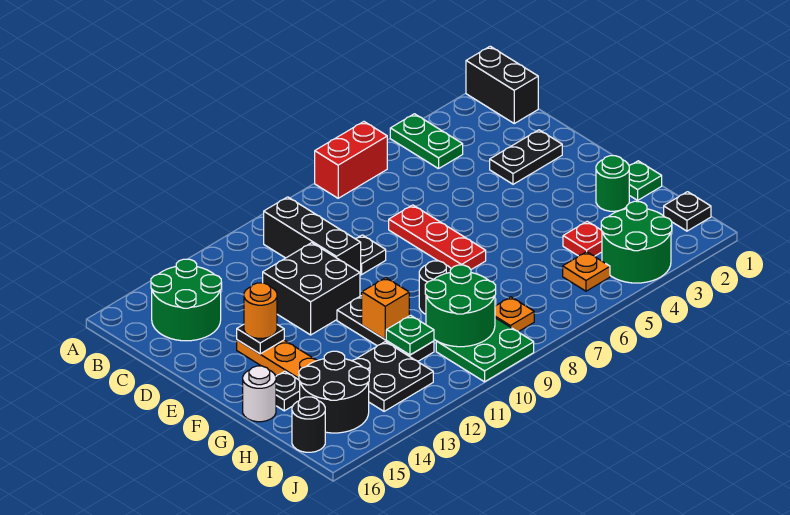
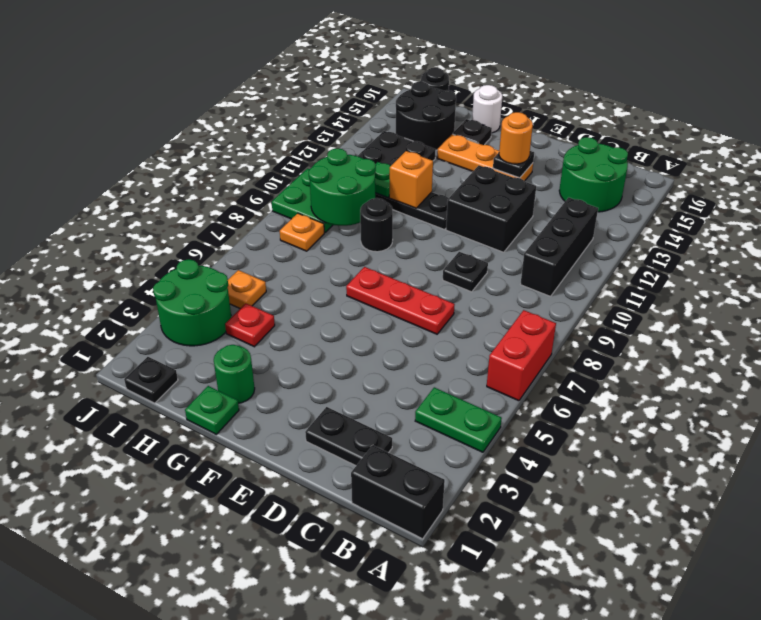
black 1x3 brick [264,197,361,275] -> black 1x3 brick turned to [521,197,598,296]
black 1x2 plate [490,130,562,184] -> black 1x2 plate turned to [305,407,392,466]

